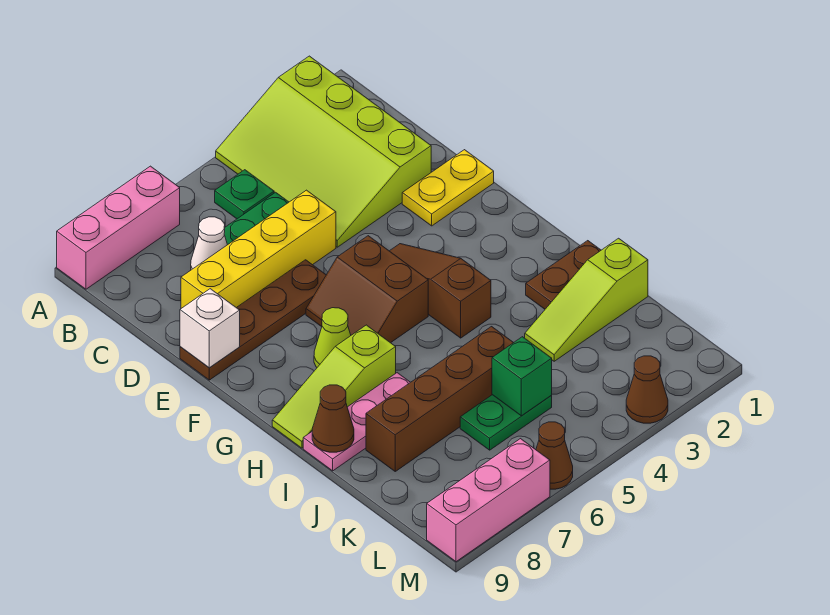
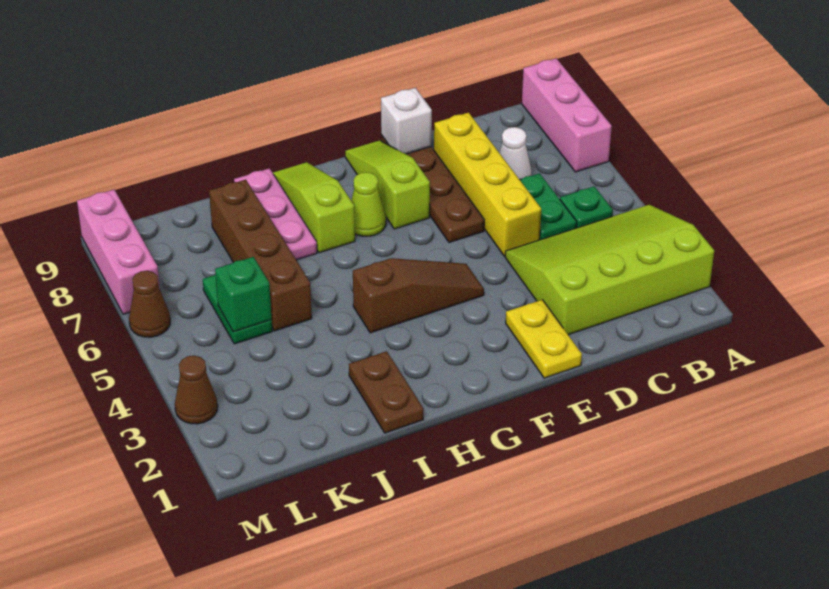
brown 2x2 slope [306,236,428,343] -> none
brown 1x1 cone [312,385,354,452] -> none
lime 1x3 slope [525,238,648,361] -> lime 1x3 slope moved to [345,140,430,229]

